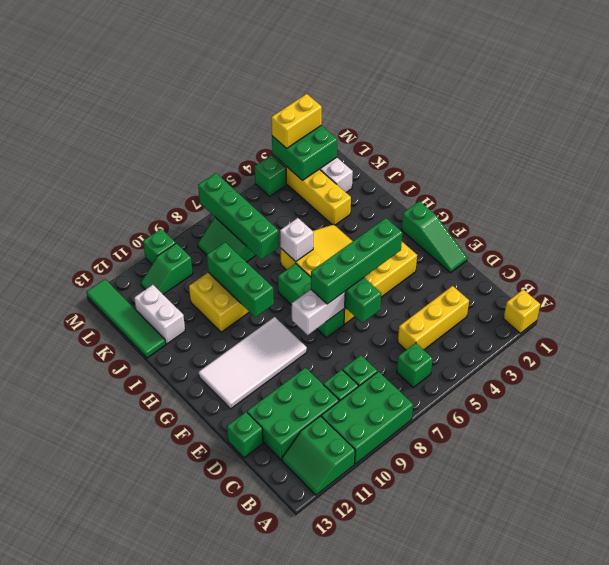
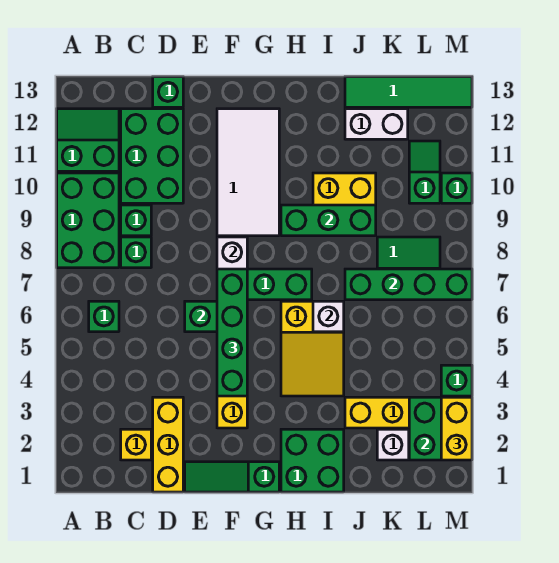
yellow 1x1 brick [503,290,540,333] -> yellow 1x1 brick moved to [121,429,151,460]
yellow 1x3 brick [398,286,469,350] -> yellow 1x3 brick moved to [153,397,183,492]
none -> green 2x2 brick [281,429,344,492]

